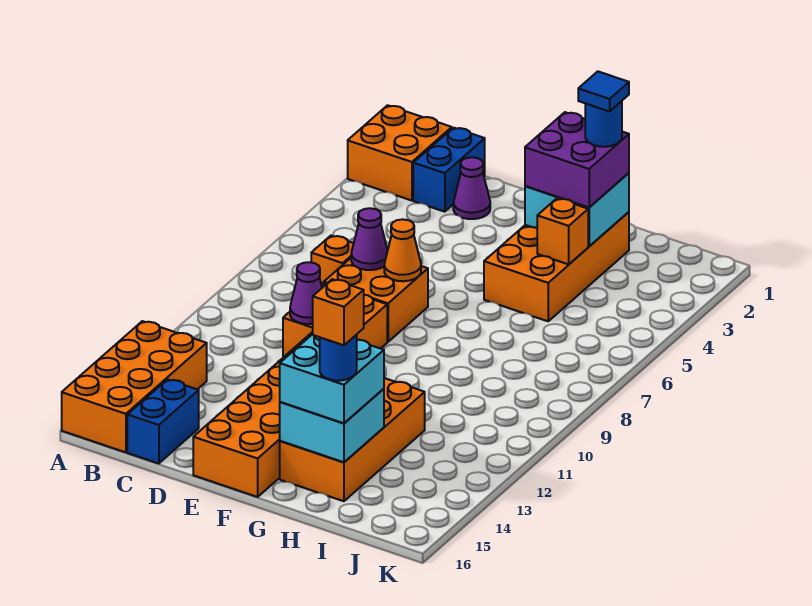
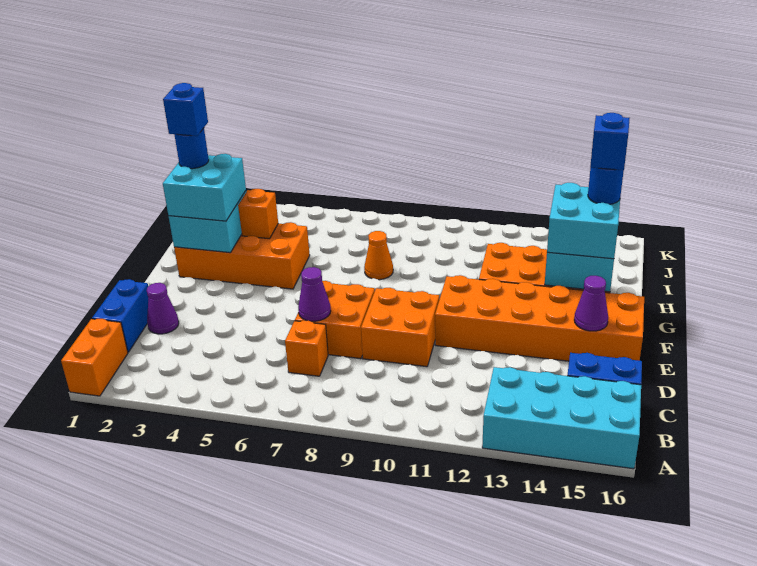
orange 2x2 brick [348,105,452,201] -> orange 1x2 brick [61,319,128,396]
orange 2x4 brick [62,321,207,452] -> cyan 2x4 brick [482,367,641,469]
blue 1x2 brick [413,128,485,212] -> blue 1x2 brick turned to [92,279,148,352]
purple 1x1 cone [290,262,322,324] -> purple 1x1 cone moved to [574,276,608,331]
orange 1x1 cone [384,219,421,281] -> orange 1x1 cone moved to [364,231,393,280]
purple 2x2 brick [525,112,629,207] -> cyan 2x2 brick [163,154,246,221]
blue 1x1 tile [578,71,629,111] -> blue 1x1 brick [163,83,208,136]
orange 1x1 brick [313,279,364,345] -> blue 1x1 brick [590,113,630,170]

